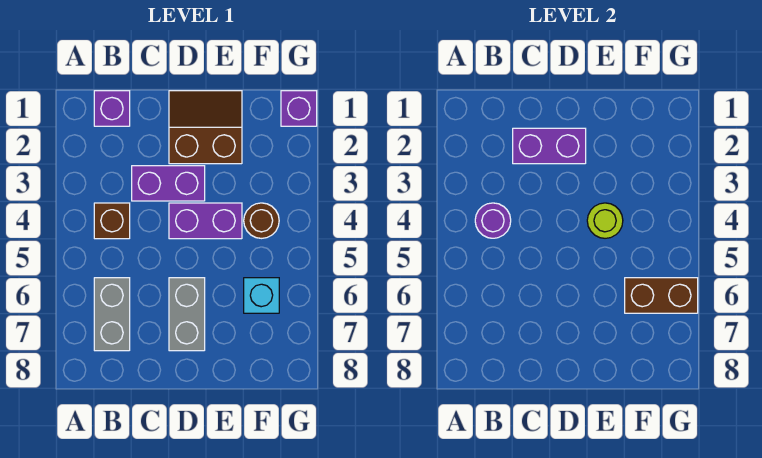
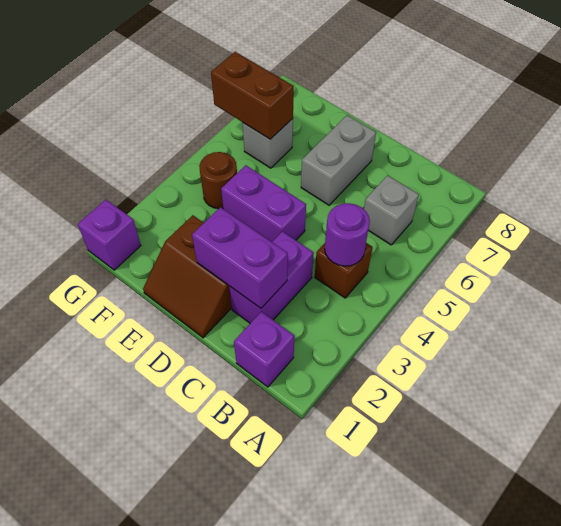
grey 1x2 brick [94,278,130,351] -> grey 1x1 brick [364,175,419,245]
purple 1x2 brick [132,166,205,201] -> purple 1x2 brick turned to [229,231,314,323]
lime 1x1 round brick [587,203,623,238] -> none
cyan 1x1 brick [244,278,279,313] -> grey 1x1 brick [243,119,293,168]

